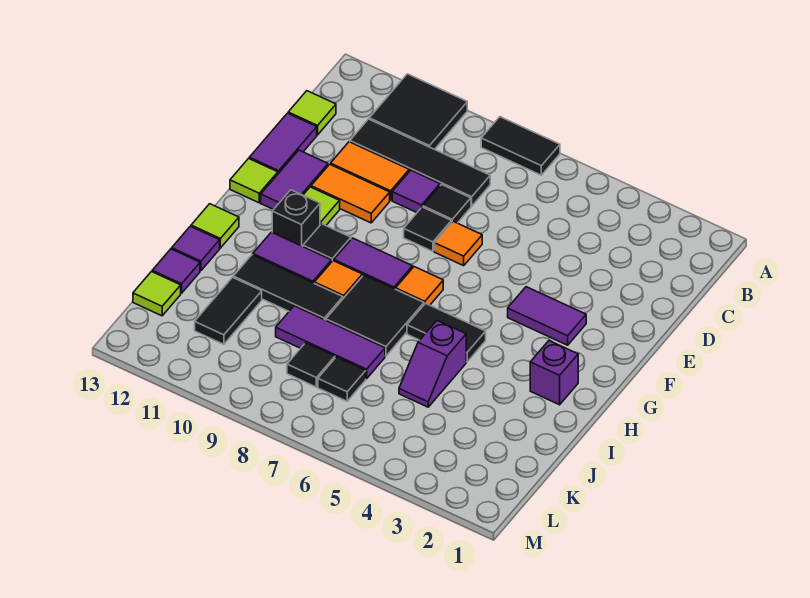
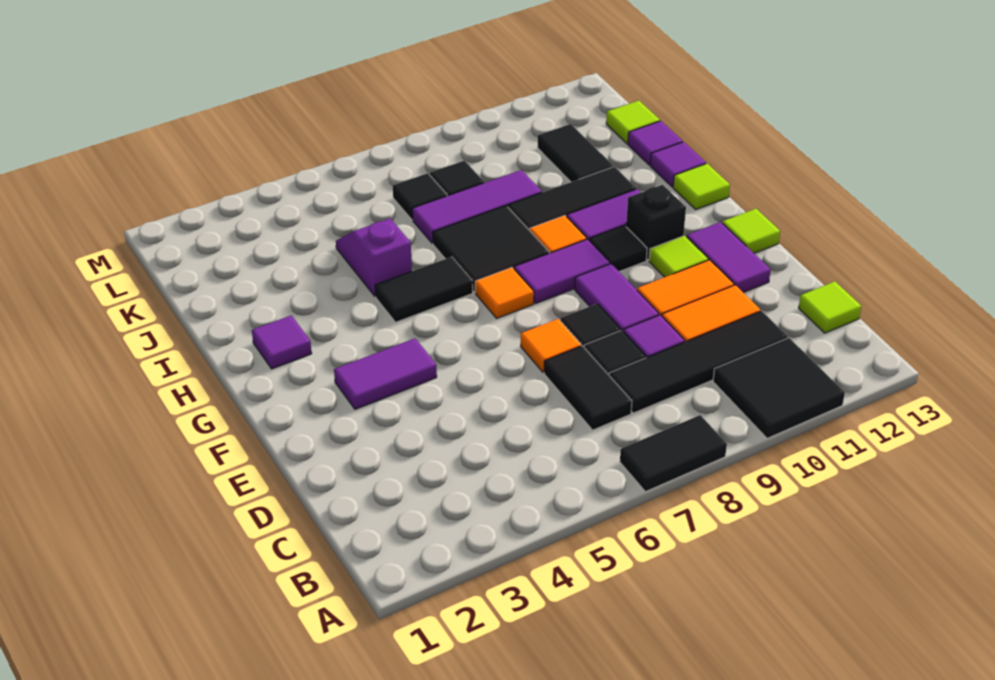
none -> black 1x2 tile [544,346,632,430]
purple 1x2 tile [249,113,317,174] -> purple 1x2 tile moved to [575,264,659,332]
purple 1x1 brick [530,341,578,405] -> purple 1x1 tile [252,315,312,369]

